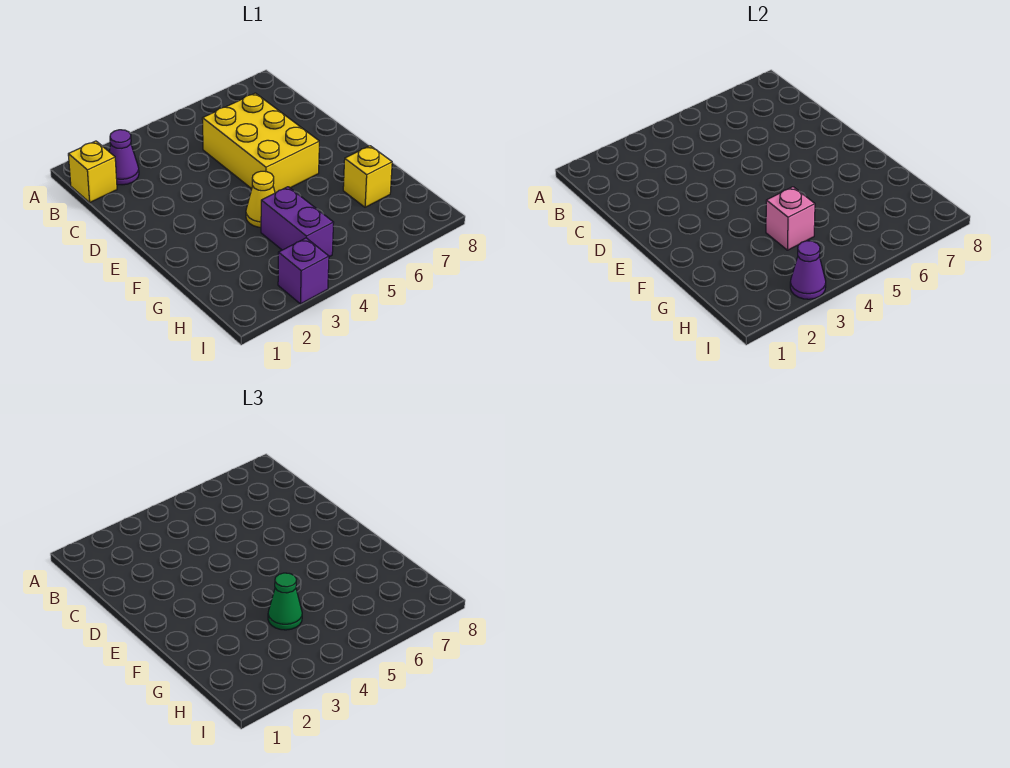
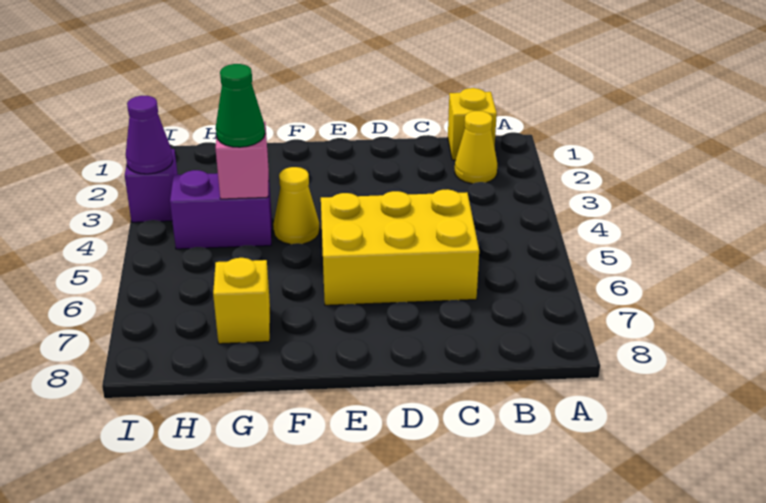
purple 1x1 cone [109,130,139,185] -> yellow 1x1 cone [455,111,497,184]

